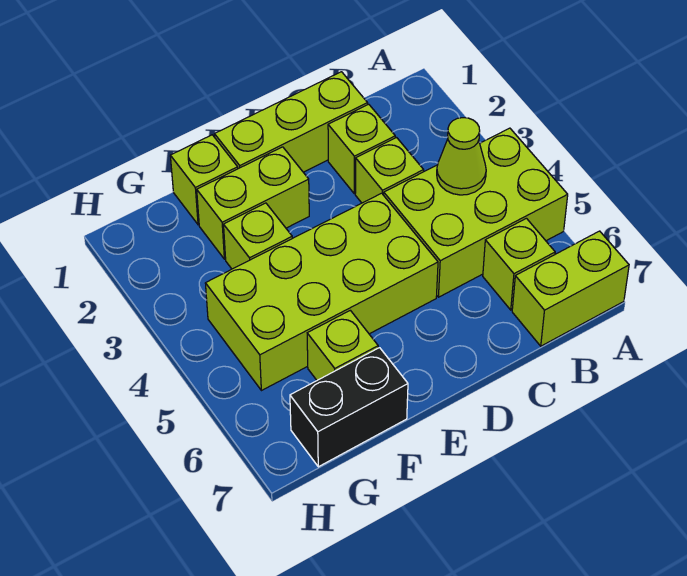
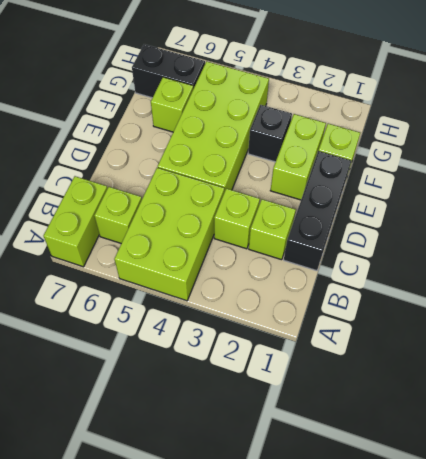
lime 1x1 cone [437,118,486,195] -> none
lime 1x3 brick [215,72,368,172] -> black 1x3 brick [284,151,352,271]
lime 1x1 brick [224,203,292,269] -> black 1x1 brick [248,105,292,162]
black 1x2 brick [290,348,408,467] -> black 1x2 brick turned to [132,44,205,98]

